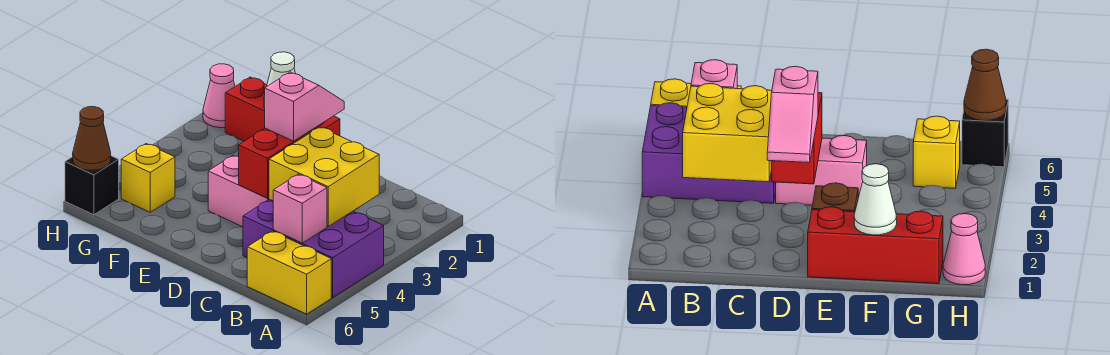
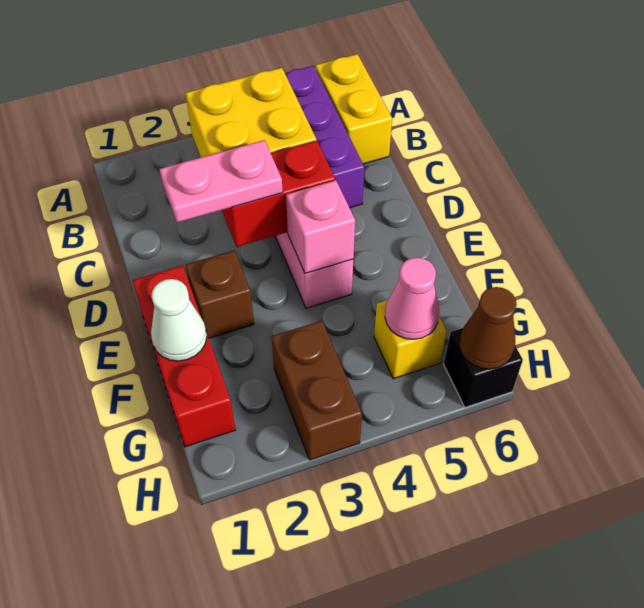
pink 1x1 brick [273,174,327,243] -> pink 1x1 brick moved to [286,180,355,274]
pink 1x2 slope [265,72,344,141] -> pink 1x2 plate [160,140,283,223]
none -> brown 1x2 brick [271,321,362,460]
pink 1x1 cone [203,64,235,128] -> pink 1x1 cone moved to [385,257,439,339]

